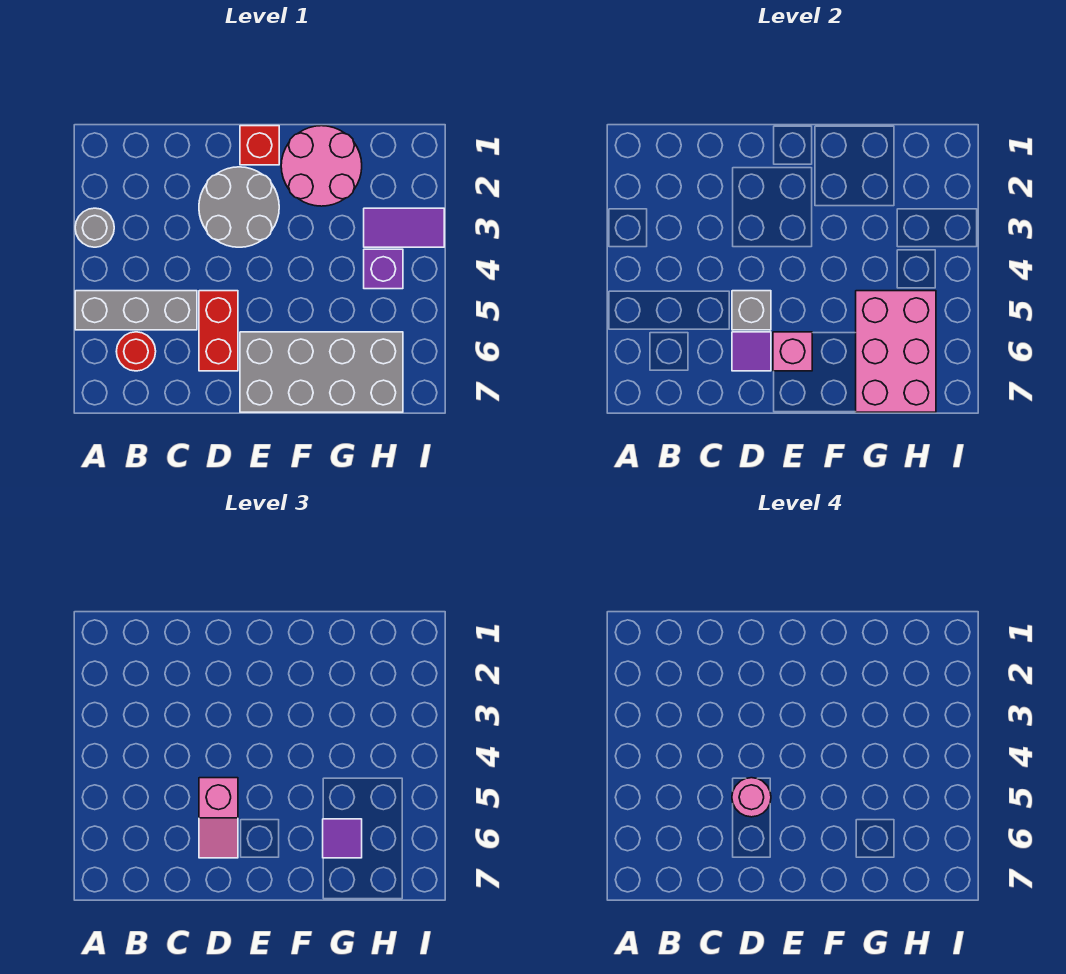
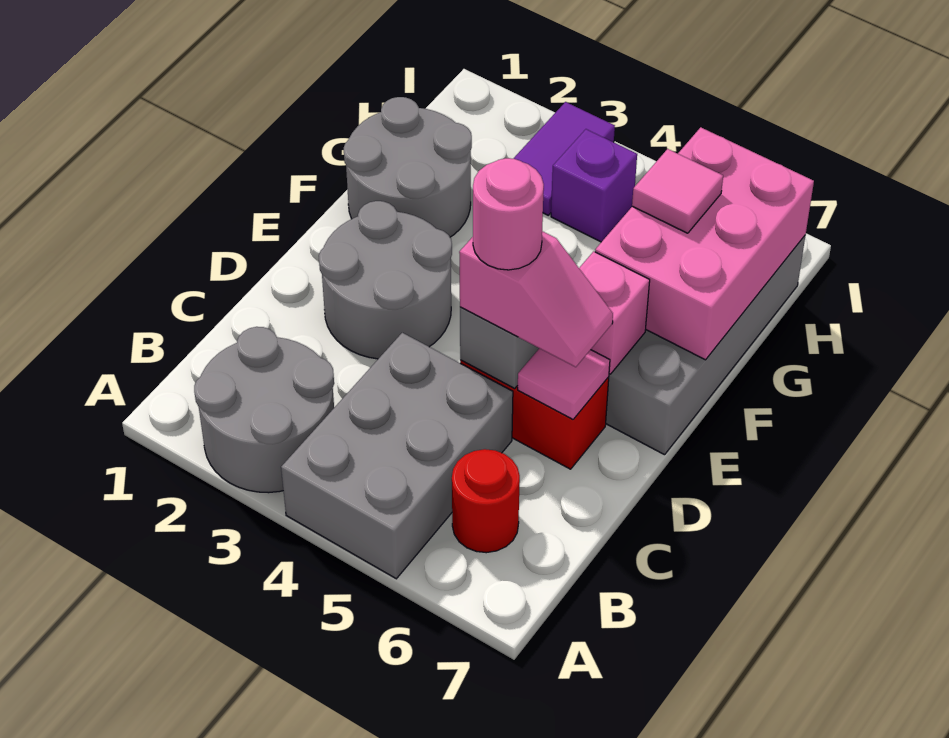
grey 1x1 round brick [75,208,114,247] -> grey 2x2 round brick [194,327,334,493]
grey 1x3 brick [75,291,197,330] -> grey 2x3 brick [281,333,513,579]
purple 1x1 tile [732,332,771,371] -> pink 1x1 tile [518,348,610,419]
red 1x1 brick [240,126,279,165] -> none
pink 2x2 round brick [281,126,362,206] -> grey 2x2 round brick [344,97,472,237]
pink 2x3 brick [856,291,936,412] -> pink 2x3 brick turned to [595,127,814,360]
purple 1x1 tile [323,819,362,858] -> pink 1x1 tile [632,149,723,233]

